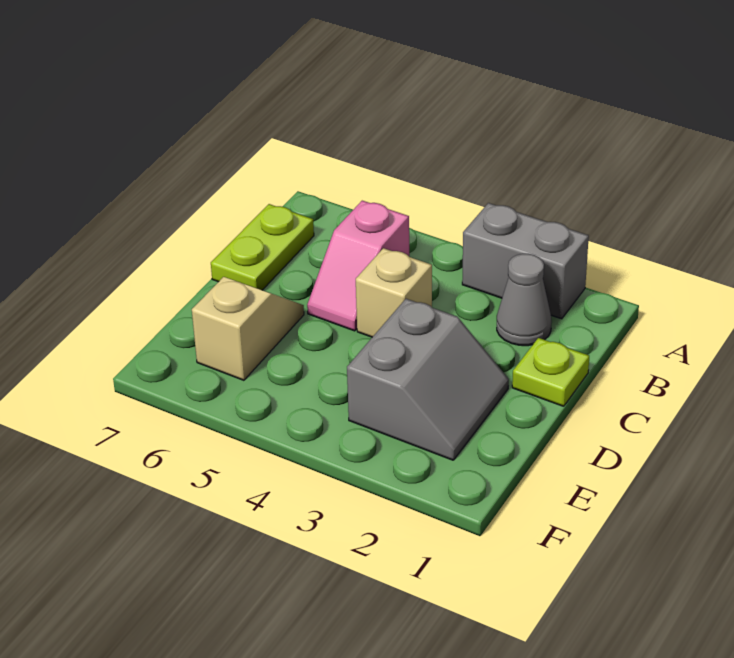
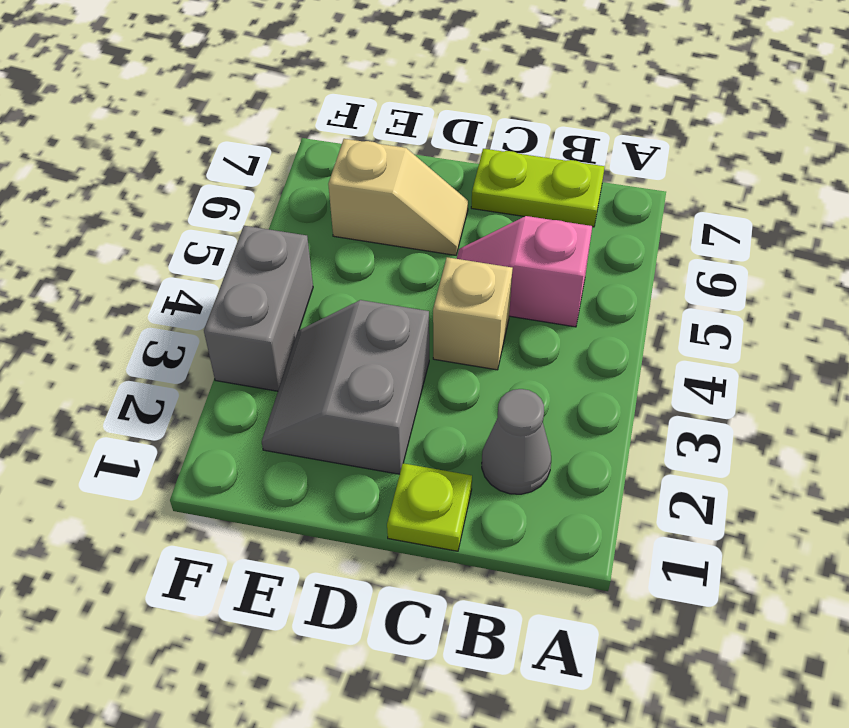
grey 1x2 brick [462,203,589,319] -> grey 1x2 brick moved to [204,226,313,391]
grey 2x2 slope [347,299,509,460] -> grey 2x2 slope turned to [262,300,429,474]

